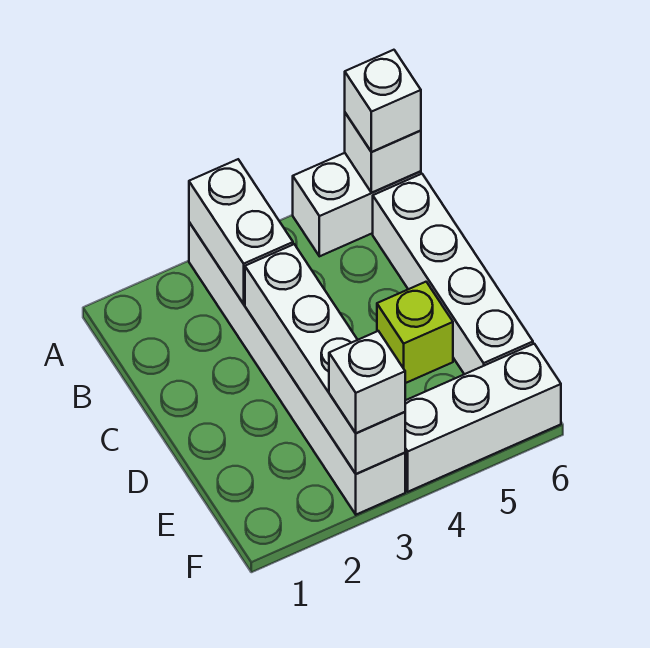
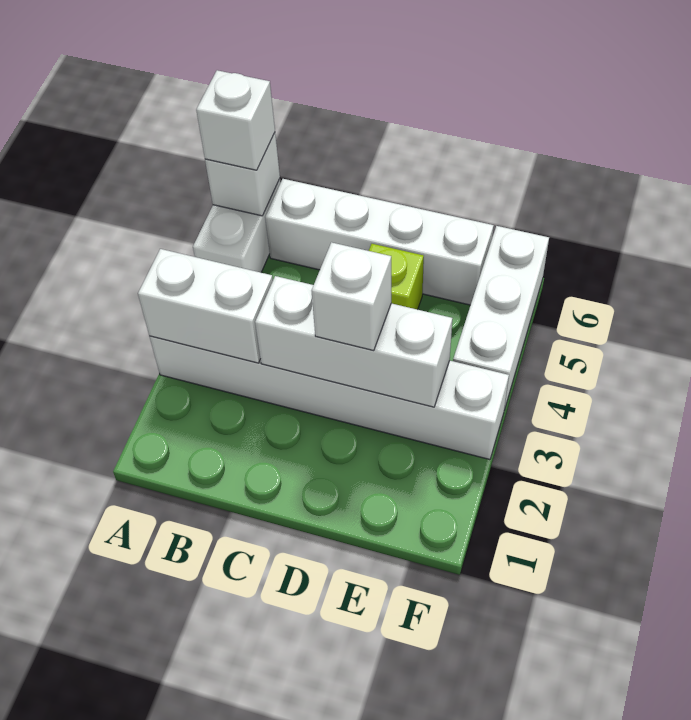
white 1x4 brick [245,244,405,474] -> white 1x3 brick [255,276,452,407]
white 1x1 brick [329,331,405,433] -> white 1x1 brick moved to [312,242,391,351]

